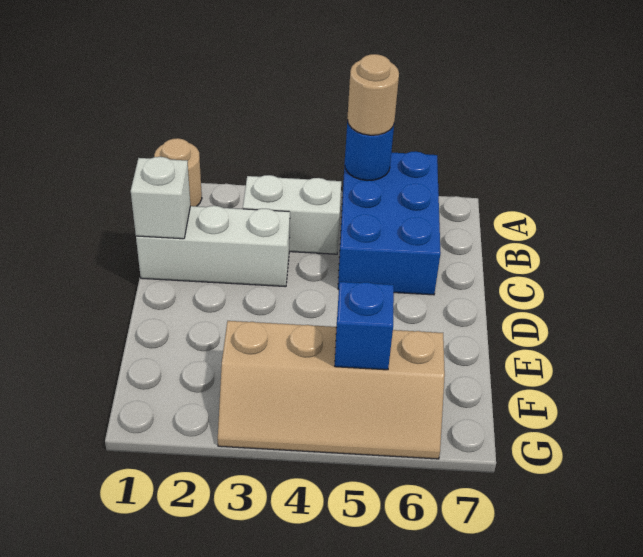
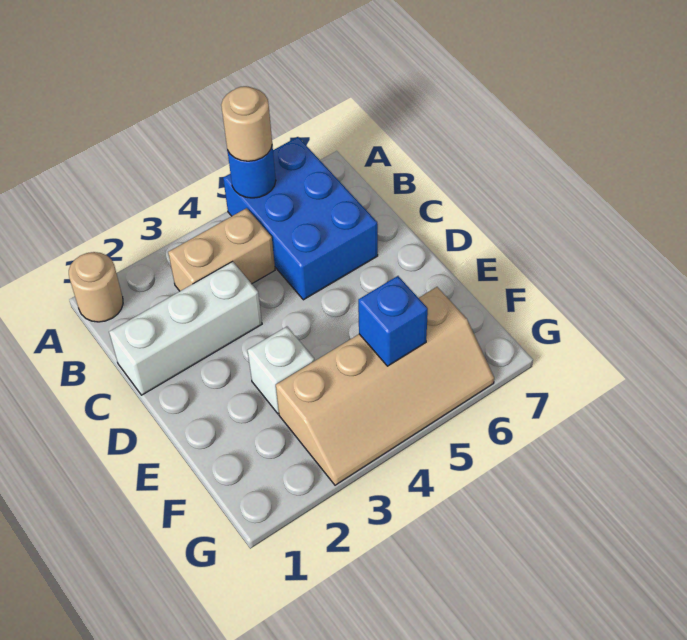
white 1x2 brick [243,175,341,254] -> tan 1x2 brick [168,208,275,291]
white 1x1 brick [131,157,190,239] -> white 1x1 brick moved to [247,327,314,414]

